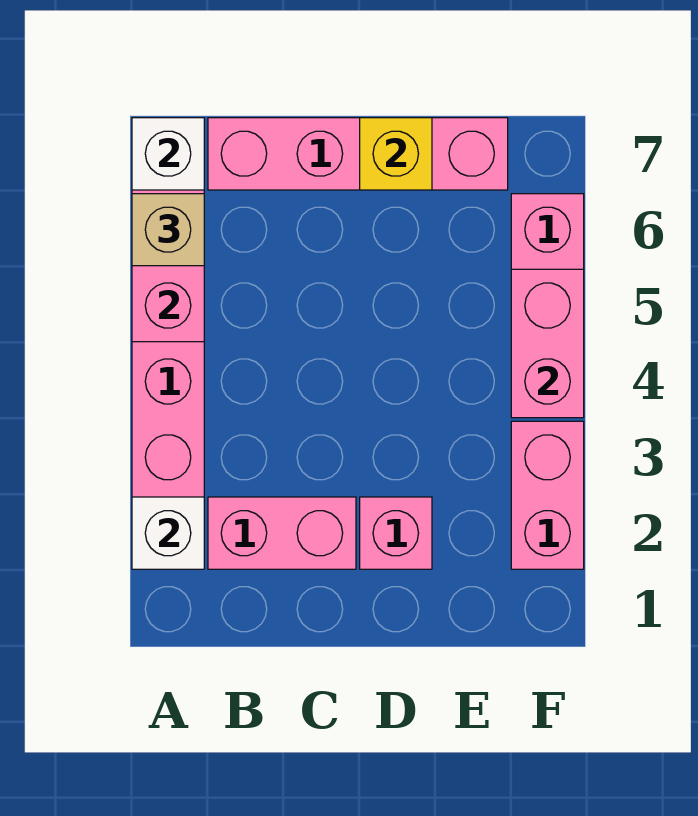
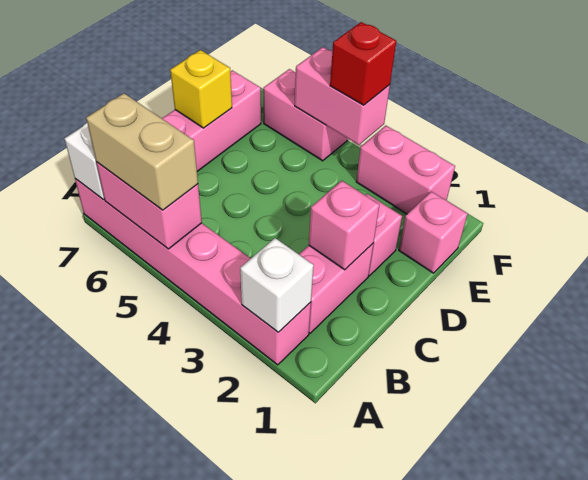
tan 1x1 brick [132,194,204,266] -> tan 1x2 brick [86,93,198,210]
none -> pink 1x1 brick [309,181,379,270]
none -> pink 1x1 brick [399,192,468,273]
none -> red 1x1 brick [330,22,396,105]

